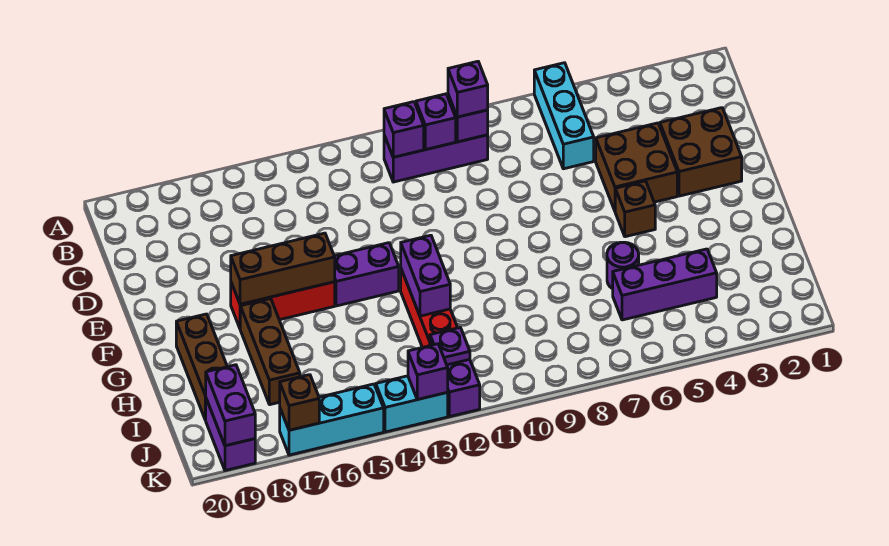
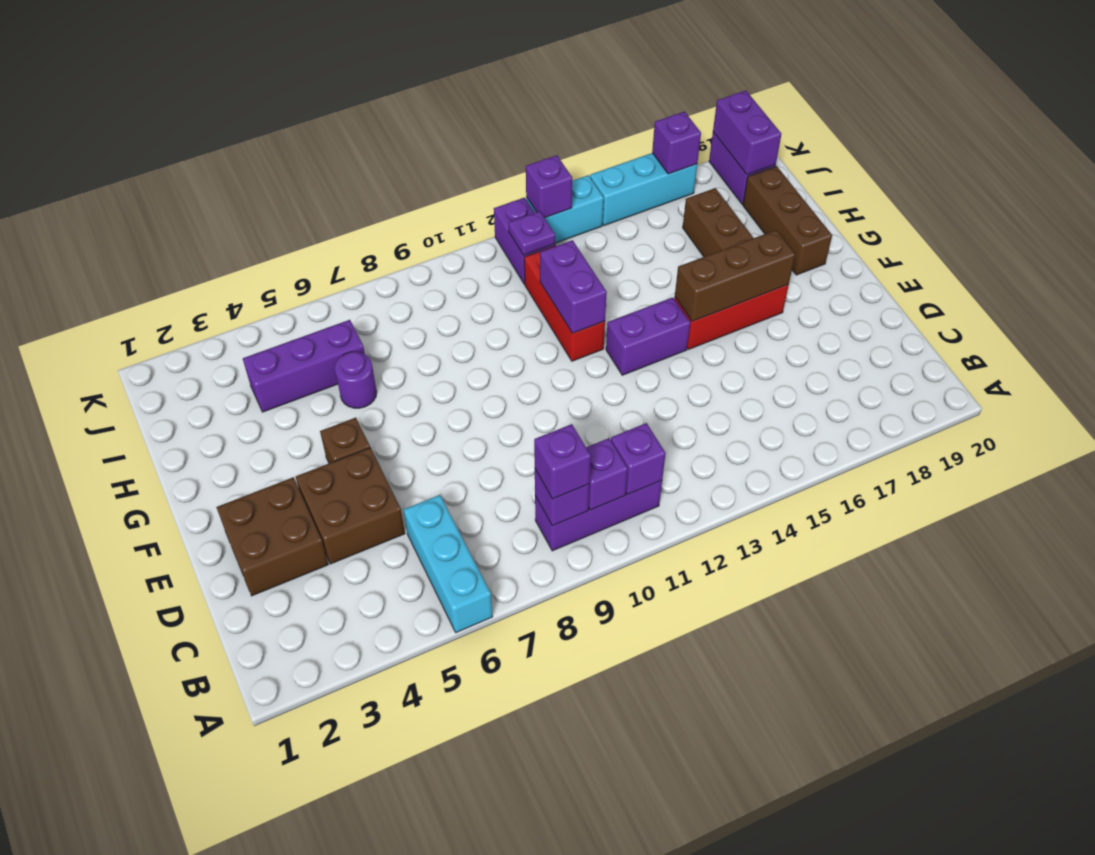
brown 1x1 brick [280,375,319,430] -> purple 1x1 brick [652,112,701,174]

